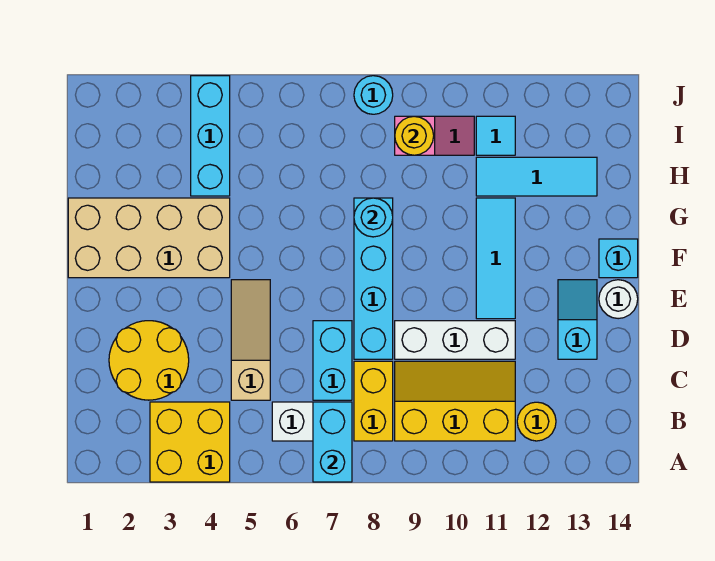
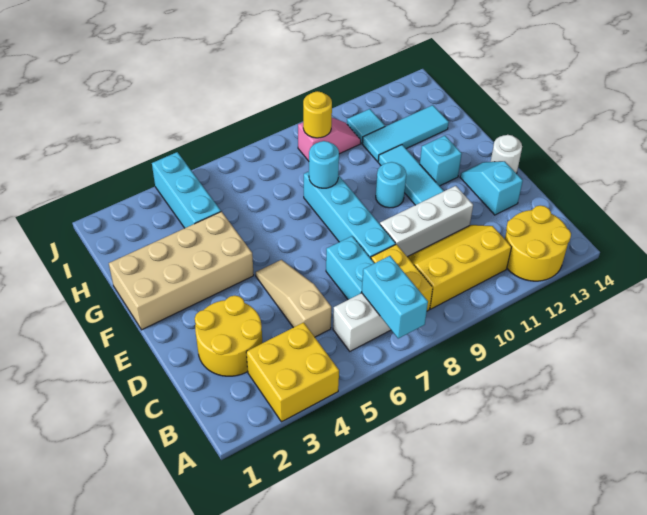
yellow 1x1 round brick [517,402,556,441] -> yellow 2x2 round brick [505,205,571,281]
cyan 1x1 brick [599,239,638,278] -> cyan 1x1 brick moved to [420,136,462,186]
cyan 1x1 round brick [354,76,393,114] -> cyan 1x1 round brick moved to [376,162,406,208]

